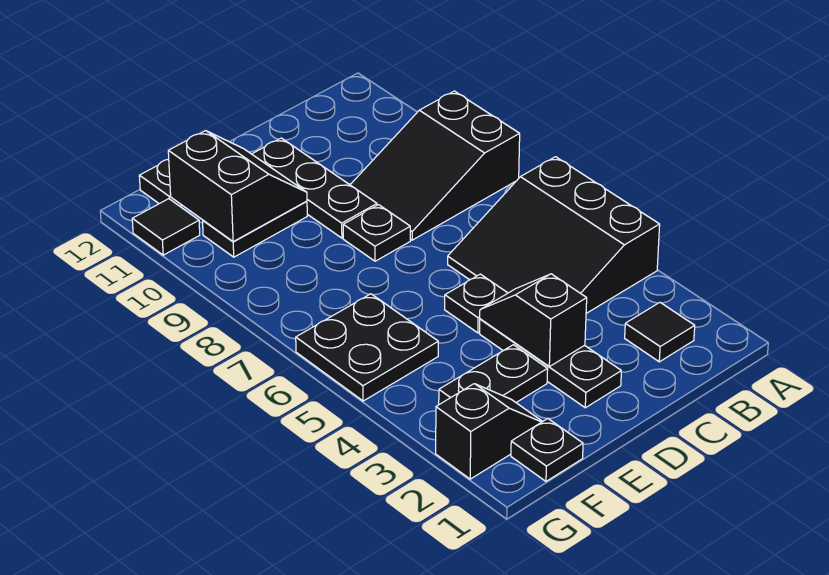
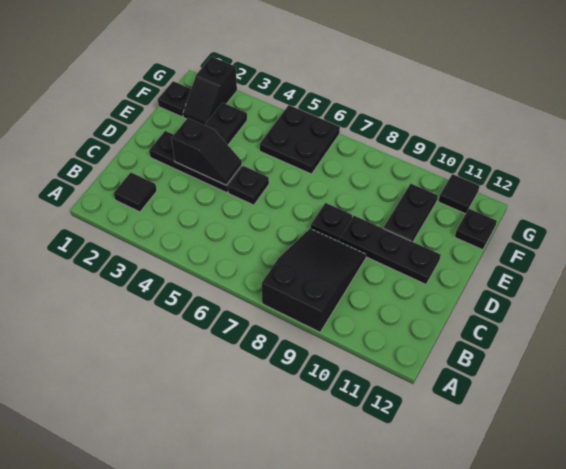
black 3x3 slope [448,157,660,313] -> none
black 2x2 slope [168,131,307,241] -> none

